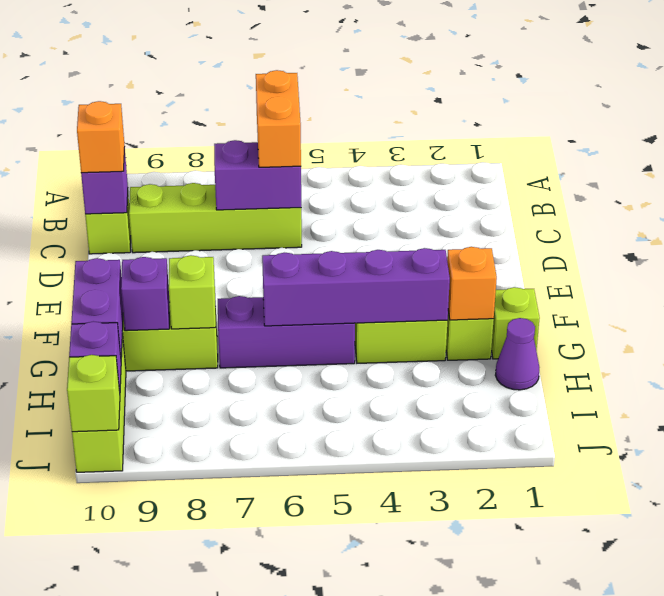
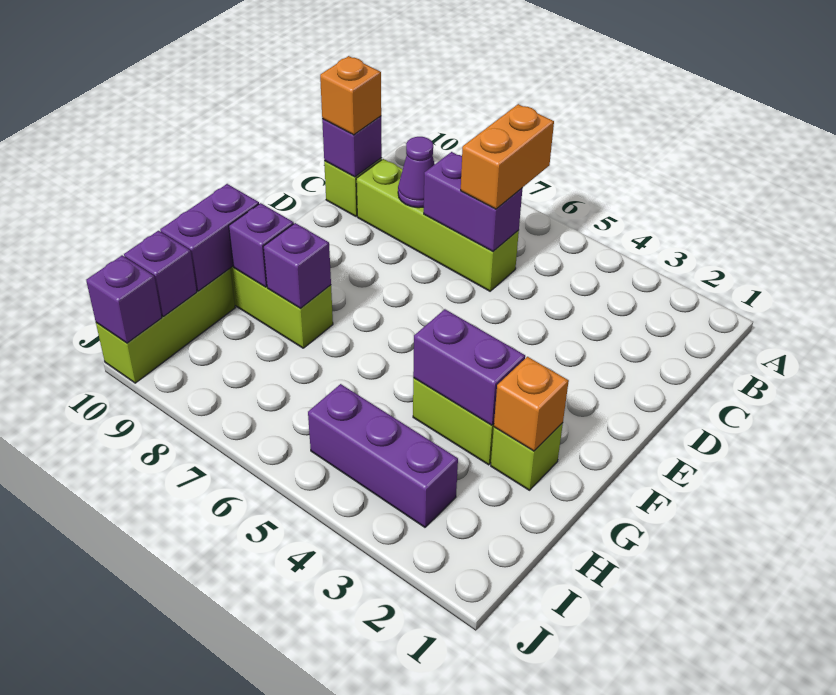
lime 1x1 brick [491,287,540,359] -> none
purple 1x4 brick [262,248,450,326] -> purple 1x2 brick [413,309,525,425]
purple 1x3 brick [218,296,355,368] -> purple 1x3 brick moved to [308,384,458,527]
lime 1x1 brick [169,255,216,329] -> purple 1x1 brick [263,223,331,308]
purple 1x1 cone [495,318,539,390] -> purple 1x1 cone moved to [398,137,435,208]
lime 1x1 brick [67,355,120,432] -> purple 1x1 brick [86,255,162,343]

